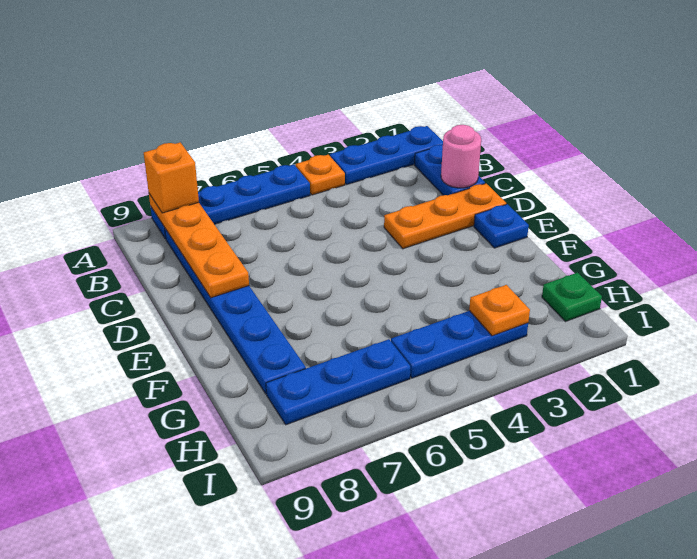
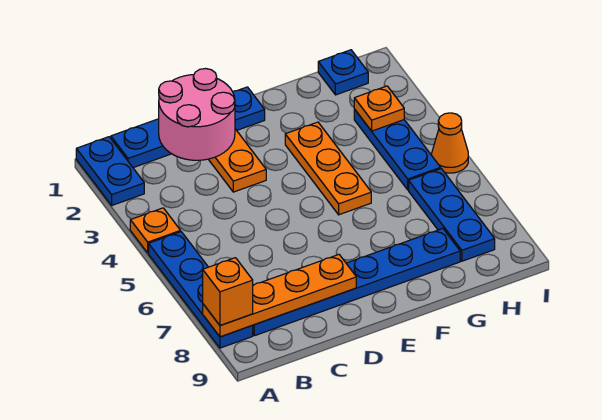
blue 1x3 plate [330,126,443,184] -> blue 1x2 plate [76,137,144,205]
pink 1x1 round brick [441,125,481,188] -> pink 2x2 round brick [159,69,235,160]
none -> orange 1x3 plate [285,122,371,215]
green 1x1 plate [542,273,602,321] -> blue 1x1 plate [318,50,368,95]
none -> orange 1x1 cone [432,113,468,173]

